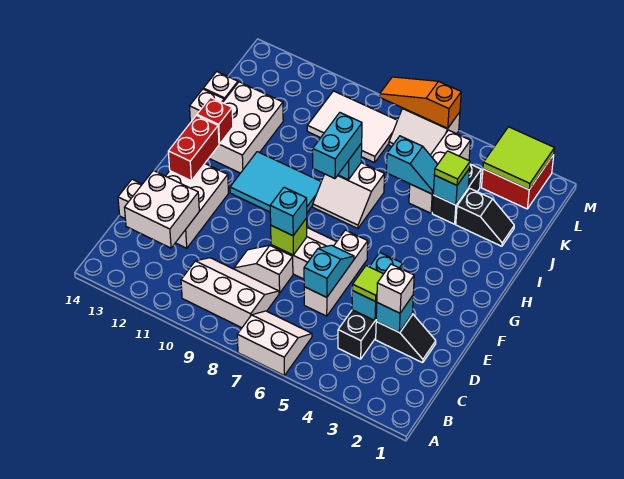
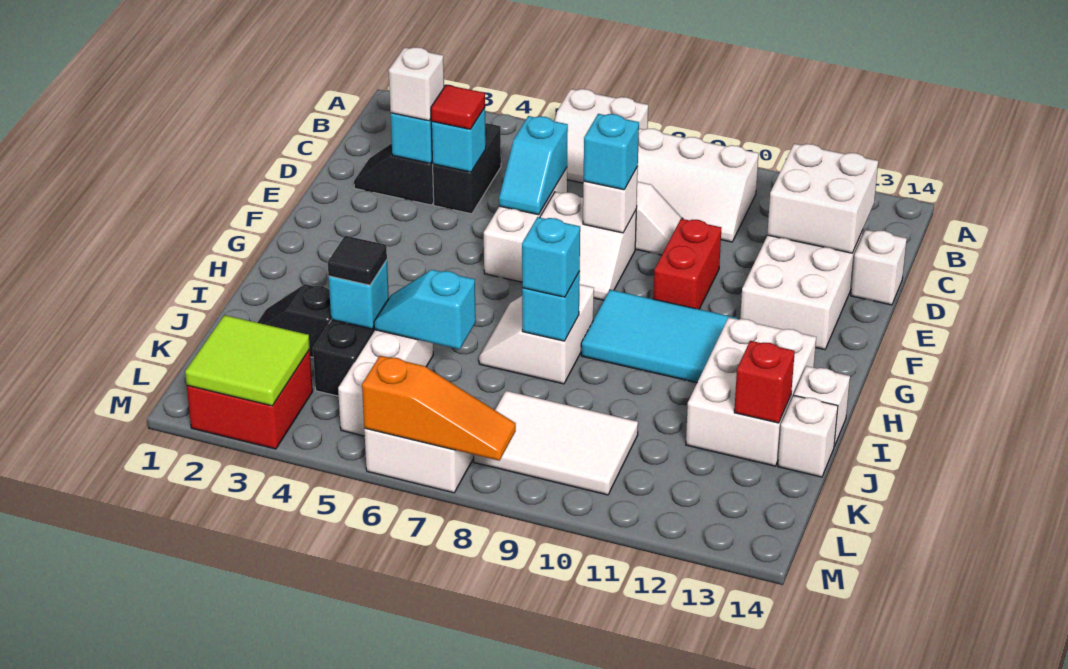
cyan 1x2 brick [352,253,403,320] -> cyan 1x1 brick [431,108,486,172]
lime 1x1 tile [352,266,383,302] -> red 1x1 tile [431,85,485,129]
lime 1x1 brick [271,218,307,255] -> white 1x1 brick [583,167,638,233]
red 1x2 brick [168,115,219,180] -> red 1x2 brick moved to [653,219,721,309]
white 2x2 slope [313,163,385,229] -> white 2x2 slope turned to [479,284,594,384]
cyan 1x2 brick [313,113,362,179] -> cyan 1x1 brick [522,217,580,297]
red 1x1 brick [197,97,233,144] -> red 1x1 brick moved to [734,341,795,423]
lime 1x1 tile [434,151,470,185] -> black 1x1 tile [328,236,387,285]

